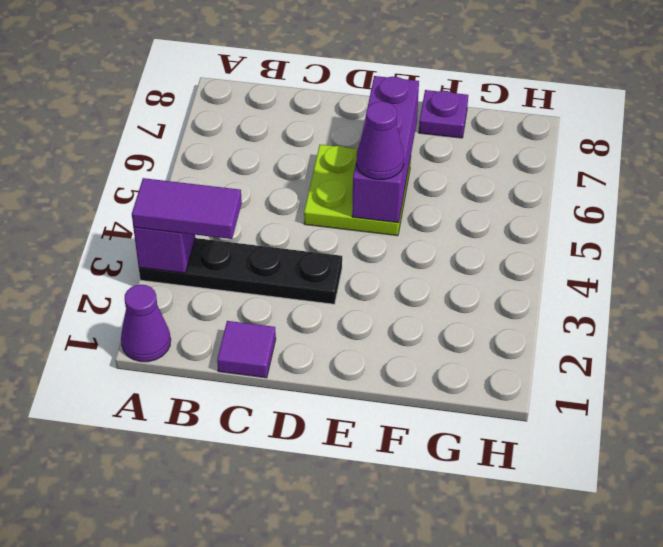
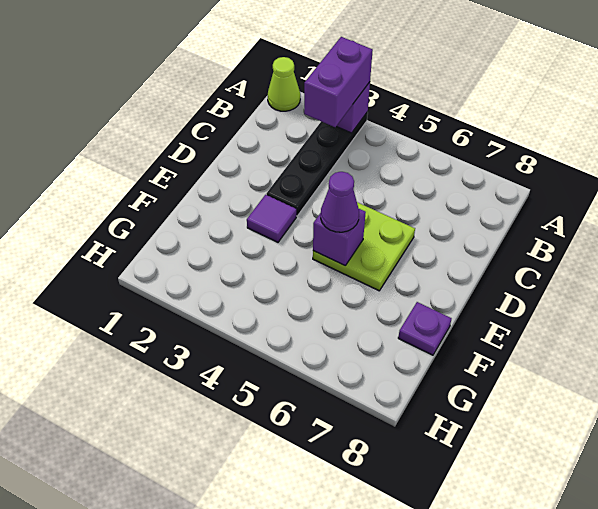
purple 1x1 cone [121,285,171,362] -> lime 1x1 cone [268,57,300,111]
purple 1x2 tile [132,178,242,239] -> purple 1x2 brick [304,37,373,127]
purple 1x1 tile [217,321,276,378] -> purple 1x1 tile moved to [247,195,296,242]
purple 1x3 brick [352,76,419,223] -> purple 1x1 brick [313,209,366,266]

